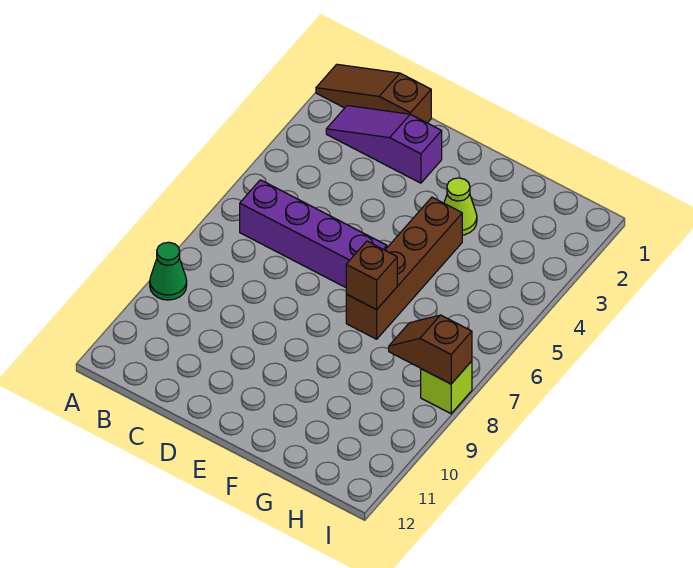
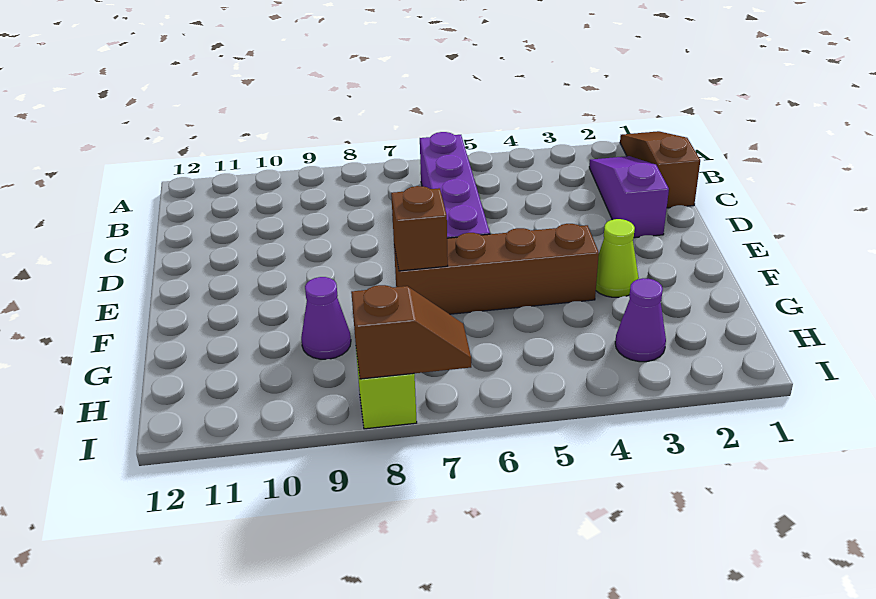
green 1x1 cone [150,242,187,300] -> none
none -> purple 1x1 cone [301,277,351,359]
none -> purple 1x1 cone [615,278,666,362]
brown 1x2 slope [389,315,472,384] -> brown 1x2 slope turned to [351,285,471,379]

